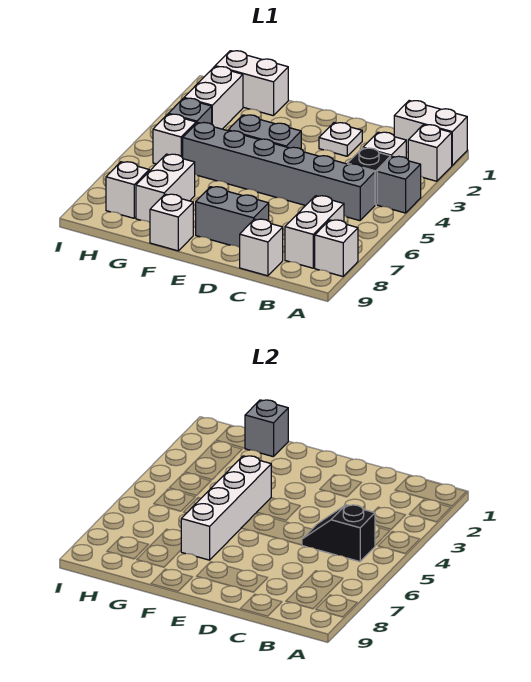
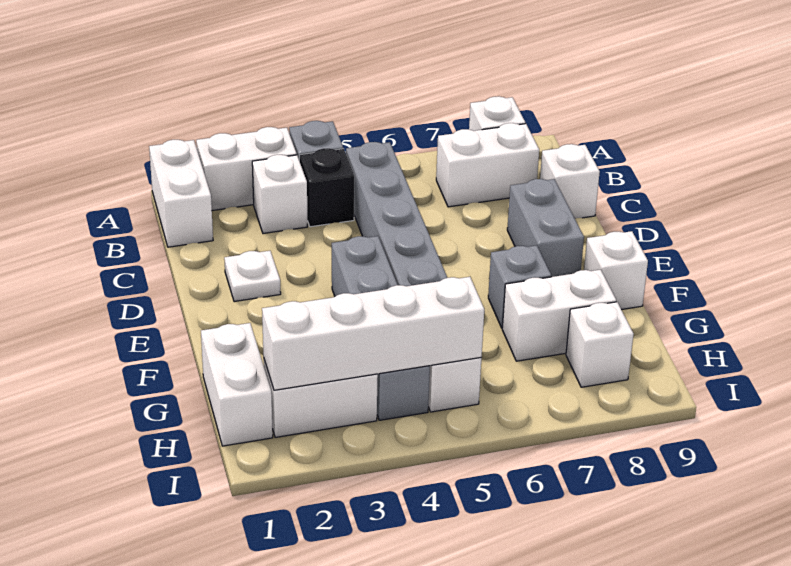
white 1x1 brick [408,125,452,181] -> white 1x2 brick [196,127,297,211]
black 1x2 slope [302,505,375,562] -> none
white 1x4 brick [181,456,271,560] -> white 1x4 brick moved to [262,277,484,390]
grey 1x1 brick [245,400,288,457] -> grey 1x1 brick moved to [488,245,551,328]

